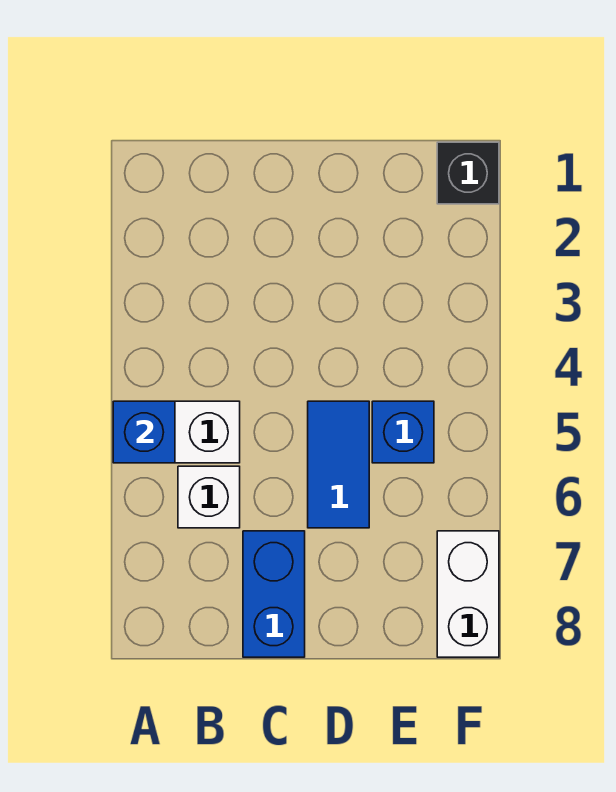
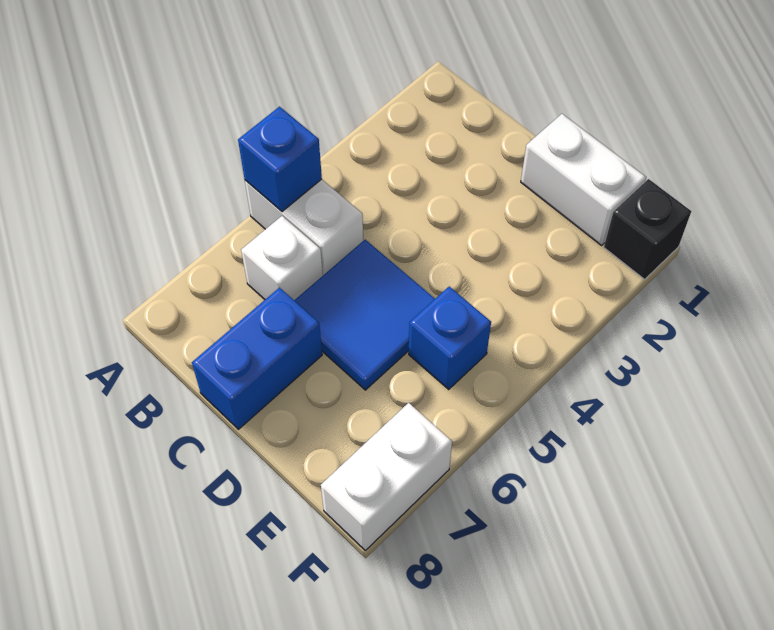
none -> white 1x2 brick [521,114,646,245]
blue 1x2 tile [308,401,369,528] -> blue 2x2 tile [294,240,435,390]

